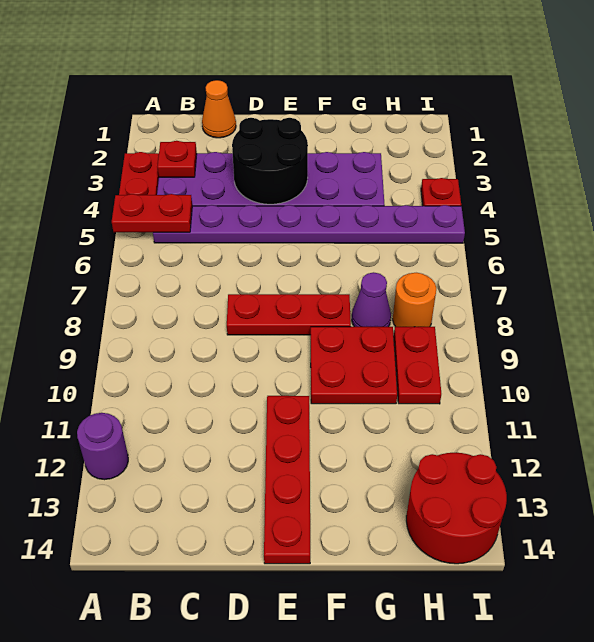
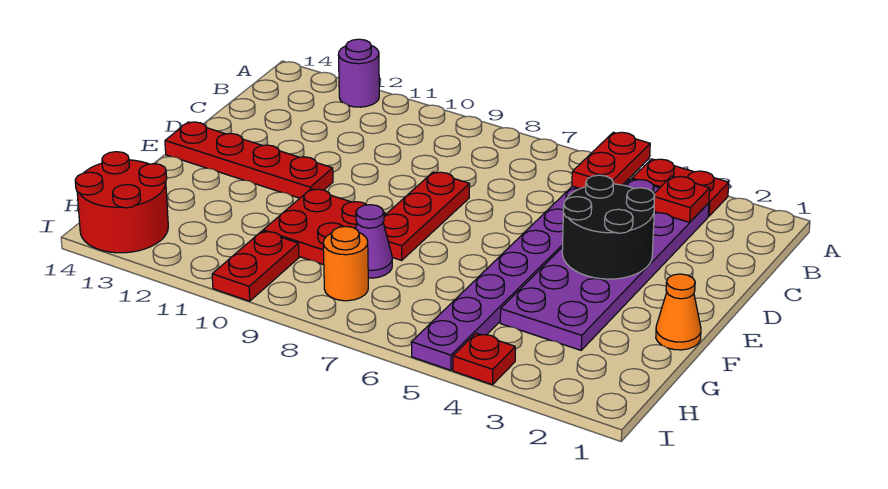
orange 1x1 cone [202,80,236,138] -> orange 1x1 cone moved to [656,274,701,350]
red 1x2 plate [394,327,441,404] -> red 1x2 plate turned to [212,231,299,301]

